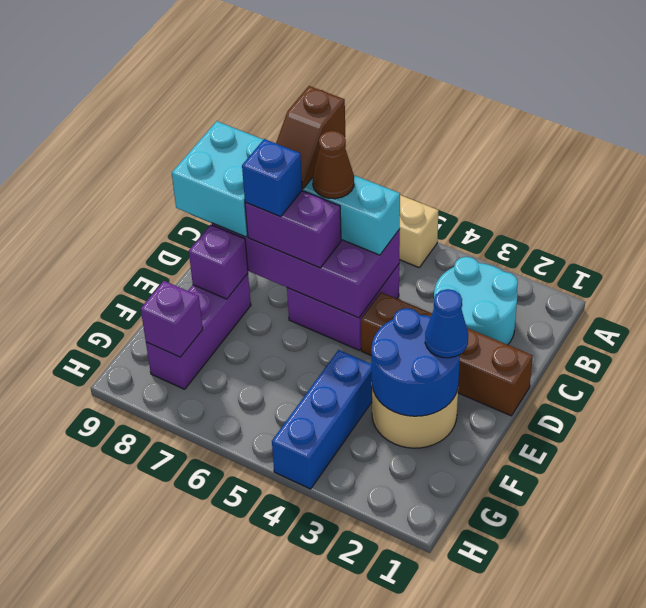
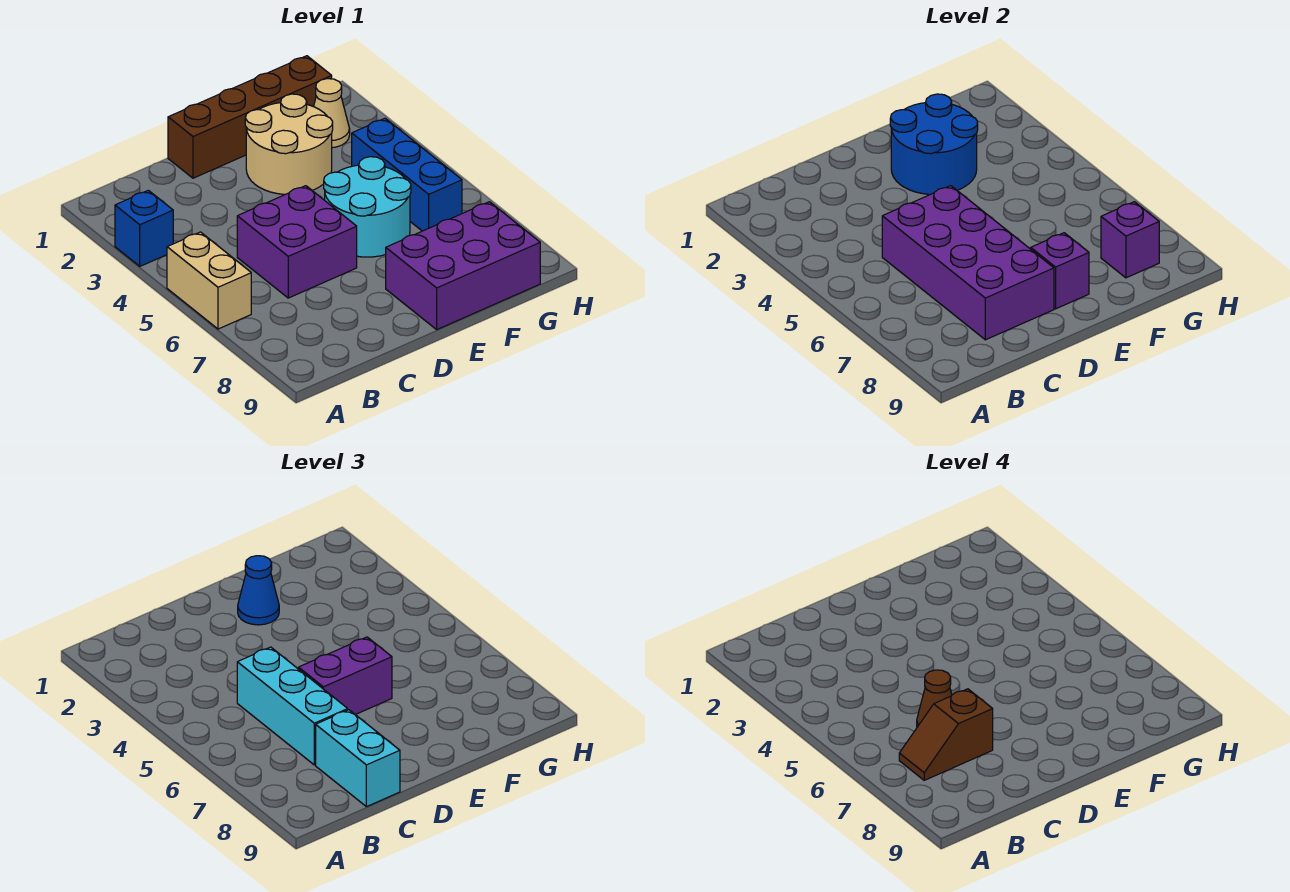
cyan 2x2 round brick [434,257,518,345] -> cyan 2x2 round brick moved to [324,157,411,257]
brown 1x2 slope [276,86,346,189] -> brown 1x2 slope turned to [899,689,993,780]
cyan 2x2 brick [172,121,263,237] -> cyan 1x2 brick [316,710,400,807]
brown 1x4 brick [361,292,533,416] -> brown 1x4 brick turned to [168,56,332,178]
purple 1x2 brick [245,191,341,268] -> purple 1x2 brick turned to [299,637,392,715]
blue 1x1 brick [242,139,302,217] -> blue 1x1 brick moved to [115,190,173,266]
purple 1x3 brick [146,273,251,389] -> purple 2x3 brick [386,202,540,329]
blue 1x3 brick [272,350,372,489] -> blue 1x3 brick turned to [352,118,462,231]
none -> tan 1x1 cone [314,79,350,148]

